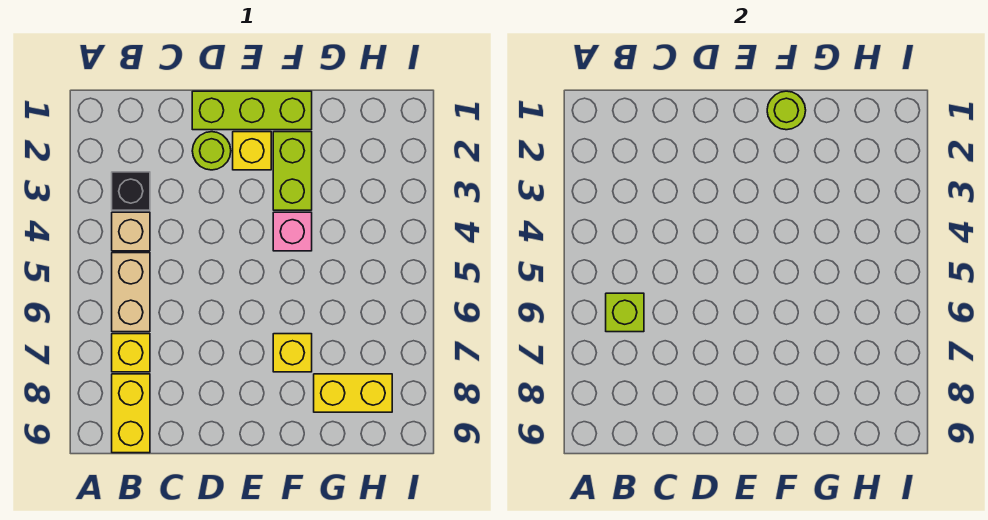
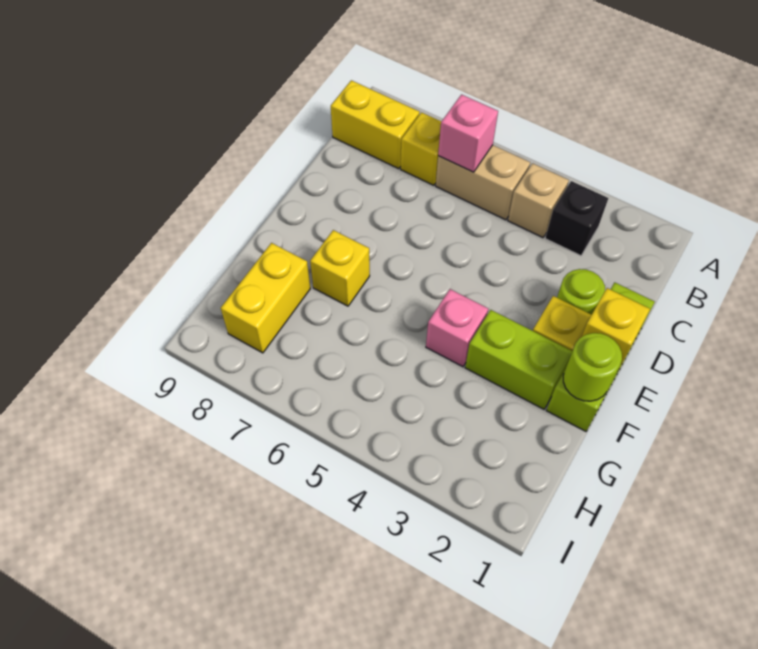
lime 1x1 brick [606,293,644,332] -> pink 1x1 brick [438,95,498,172]
none -> yellow 1x1 brick [582,288,650,370]

